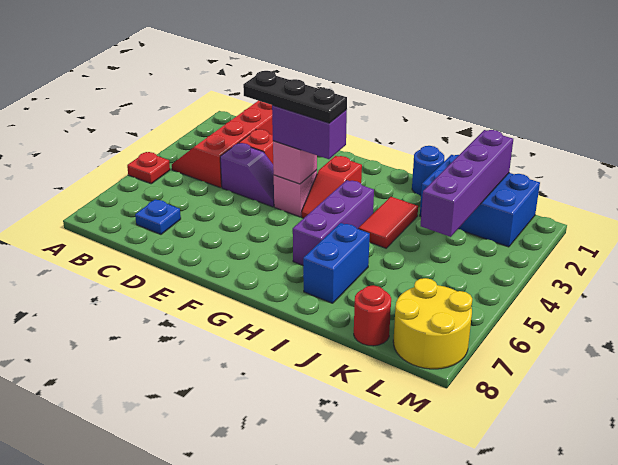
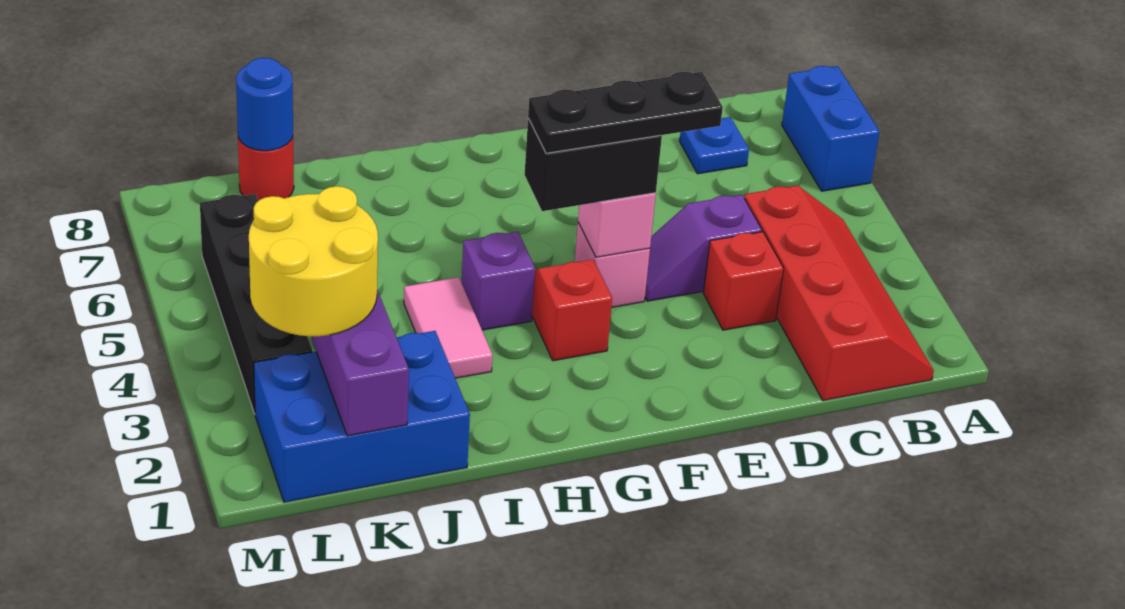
red 1x1 plate [127,152,170,184] -> none
purple 1x2 brick [272,105,347,159] -> black 1x2 brick [524,118,662,211]
purple 1x3 brick [293,180,374,266] -> purple 1x1 brick [462,232,535,330]
blue 1x1 round brick [412,146,444,196] -> blue 1x1 round brick moved to [236,58,293,151]
red 1x2 tile [359,197,418,248] -> pink 1x2 tile [404,277,493,378]
blue 1x2 brick [303,223,370,303] -> blue 1x2 brick moved to [782,66,880,191]
none -> black 1x4 brick [200,194,312,414]
yellow 2x2 round brick [393,278,472,369] -> yellow 2x2 round brick moved to [249,186,378,336]

